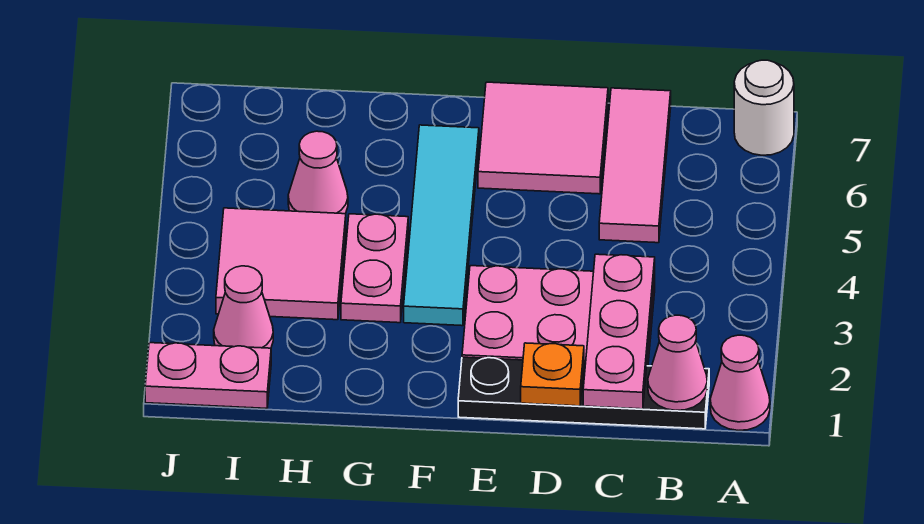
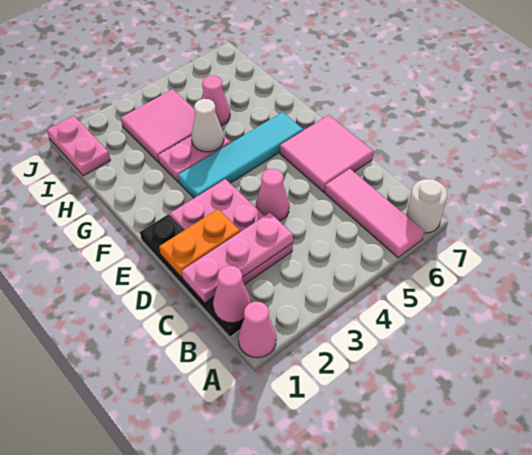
pink 1x3 tile [599,88,671,243] -> pink 1x3 tile turned to [325,169,424,258]
orange 1x1 plate [521,343,584,406] -> orange 1x2 plate [159,209,240,277]
none -> white 1x1 cone [191,99,224,152]
pink 1x1 cone [214,266,273,348] -> pink 1x1 cone moved to [256,169,289,221]

